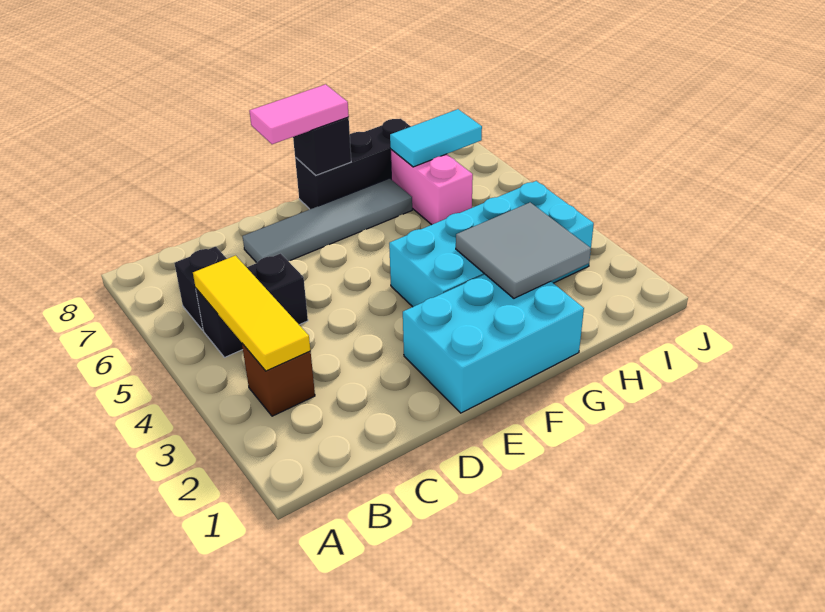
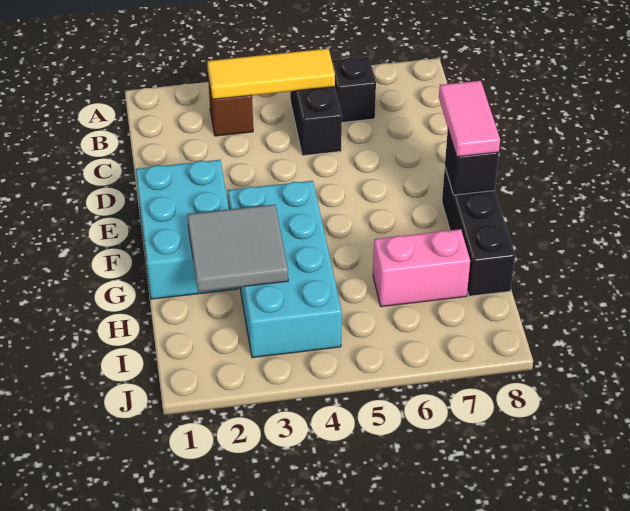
grey 1x4 tile [243,178,412,263] -> none
cyan 1x2 tile [390,109,482,167] -> none

